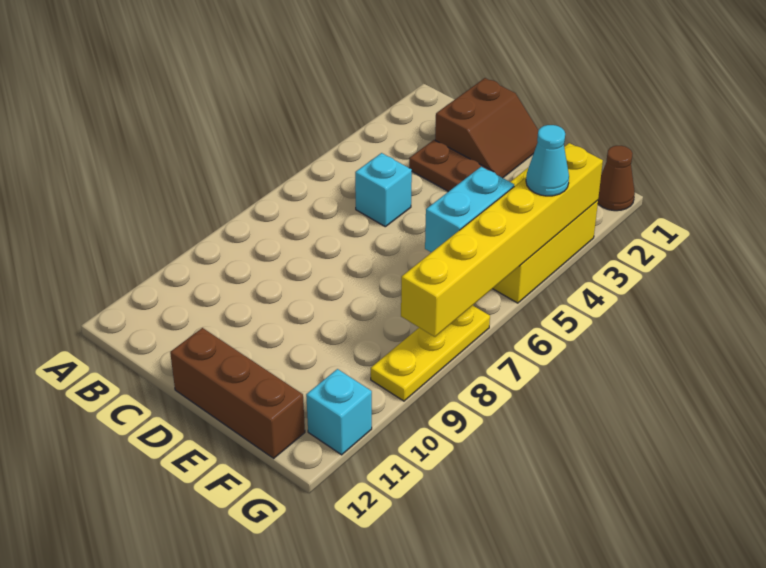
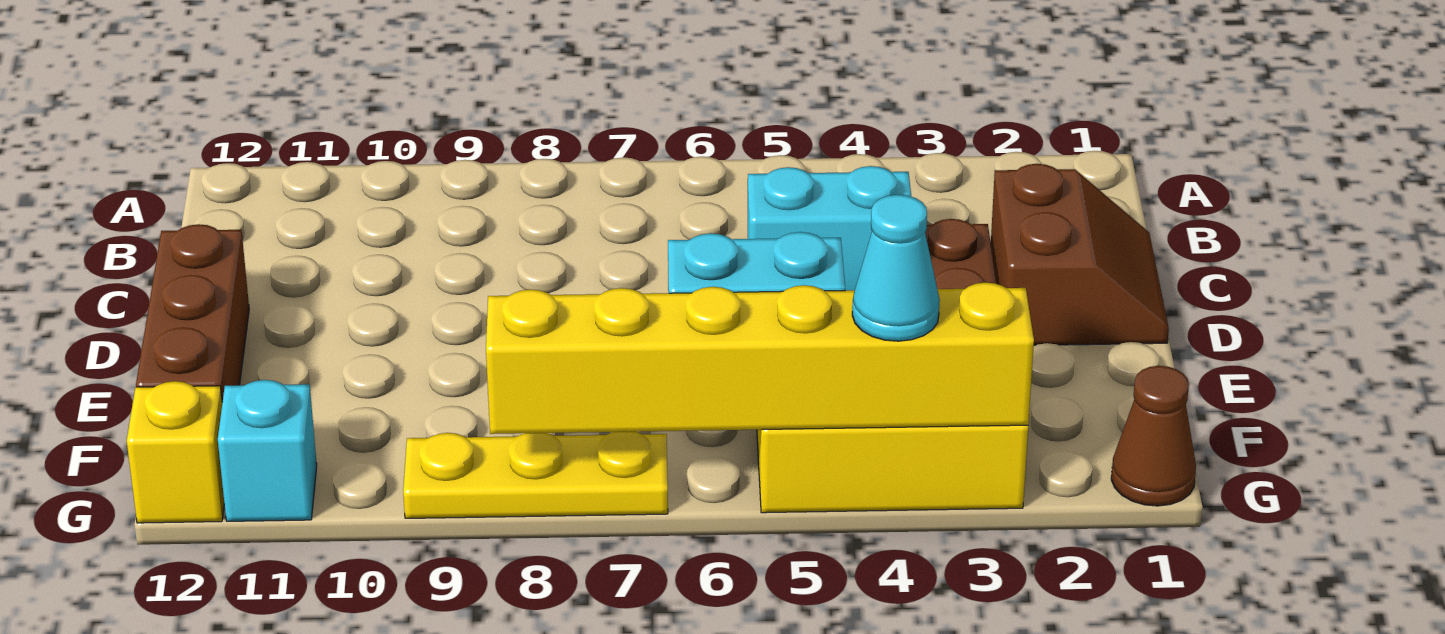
brown 2x2 slope [435,78,538,178] -> brown 2x2 slope turned to [991,164,1169,345]
cyan 1x1 brick [355,153,412,227] -> cyan 1x2 brick [748,166,911,291]
none -> yellow 1x1 brick [127,381,224,523]

